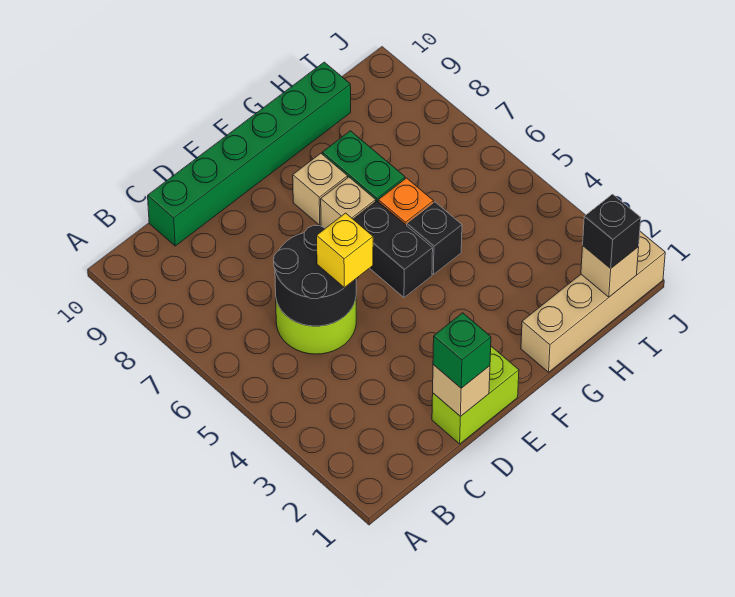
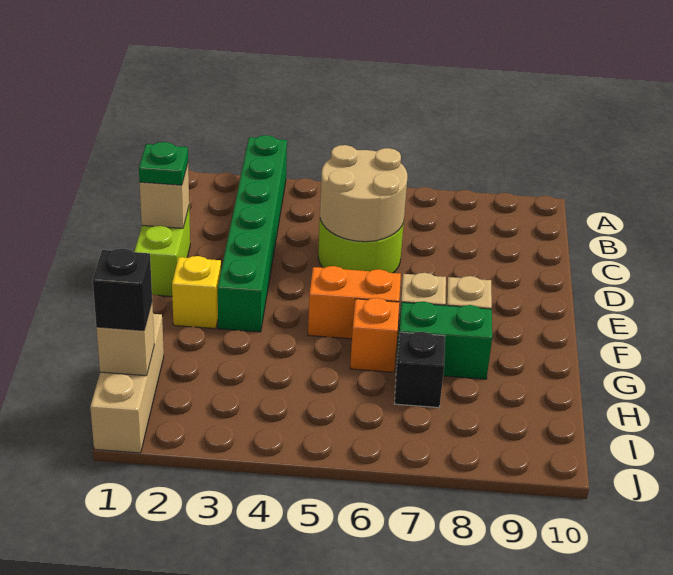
black 2x2 round brick [274,225,356,326] -> tan 2x2 round brick [320,145,407,242]
green 1x6 brick [148,62,351,246] -> green 1x6 brick moved to [218,135,287,332]
green 1x1 brick [433,313,491,388] -> green 1x1 plate [139,142,188,185]
yellow 1x1 brick [317,213,373,288] -> yellow 1x1 brick moved to [172,256,221,329]
black 1x2 brick [353,201,433,297] -> orange 1x2 brick [308,266,401,339]
tan 1x4 brick [521,232,665,372] -> tan 1x3 brick [90,314,164,453]
black 1x1 brick [407,202,462,274] -> black 1x1 brick moved to [395,332,445,408]

